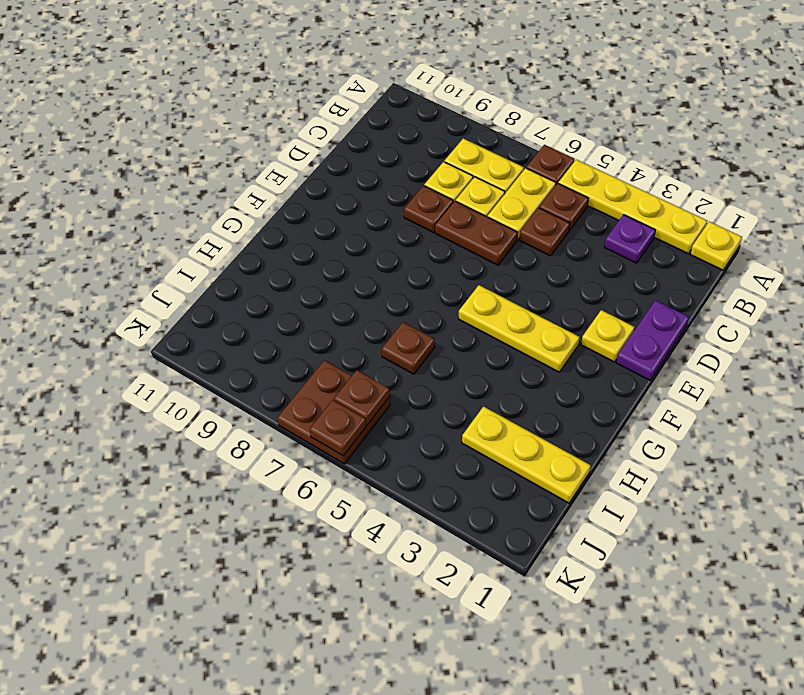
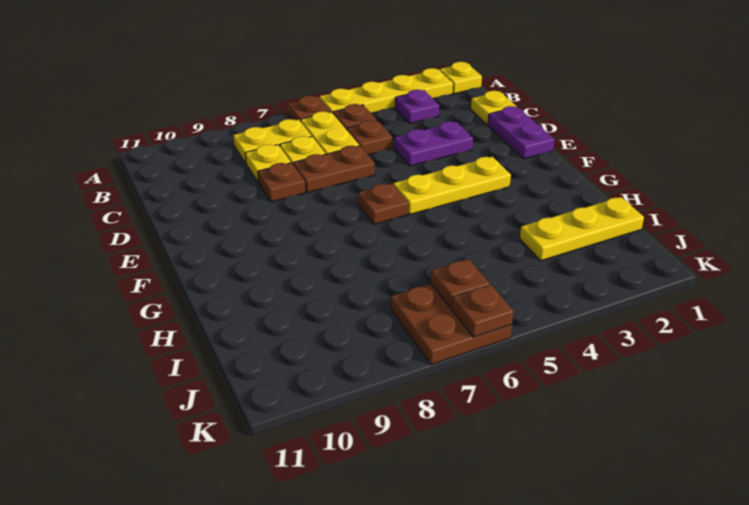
none -> purple 1x2 plate [394,121,473,166]
yellow 1x1 plate [581,310,634,362] -> yellow 1x1 plate moved to [471,91,516,125]
brown 1x1 plate [382,322,435,374] -> brown 1x1 plate moved to [358,183,408,224]

